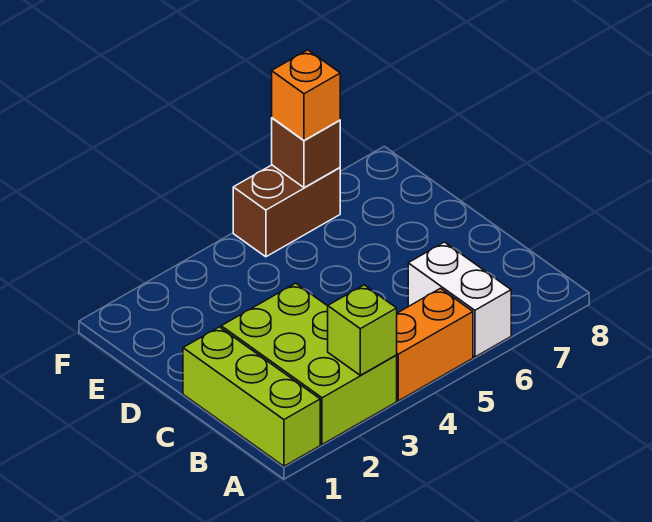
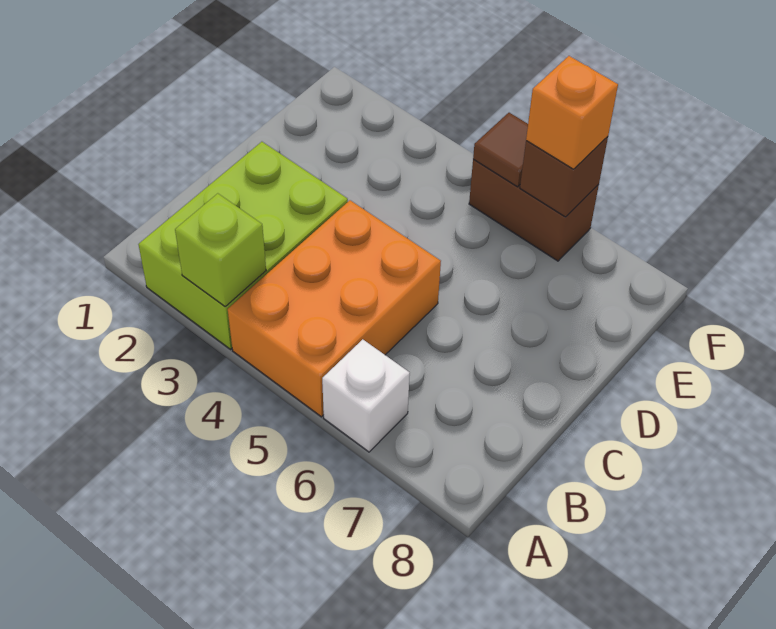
lime 1x3 brick [183,327,320,466] -> none
orange 1x2 brick [397,288,473,401] -> orange 2x3 brick [228,200,441,417]
white 1x2 brick [408,242,511,357] -> white 1x1 brick [322,339,410,452]
none -> brown 1x1 tile [473,113,528,187]

